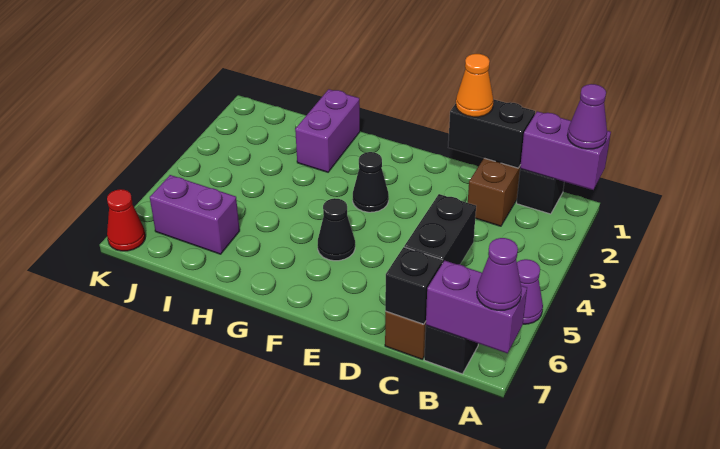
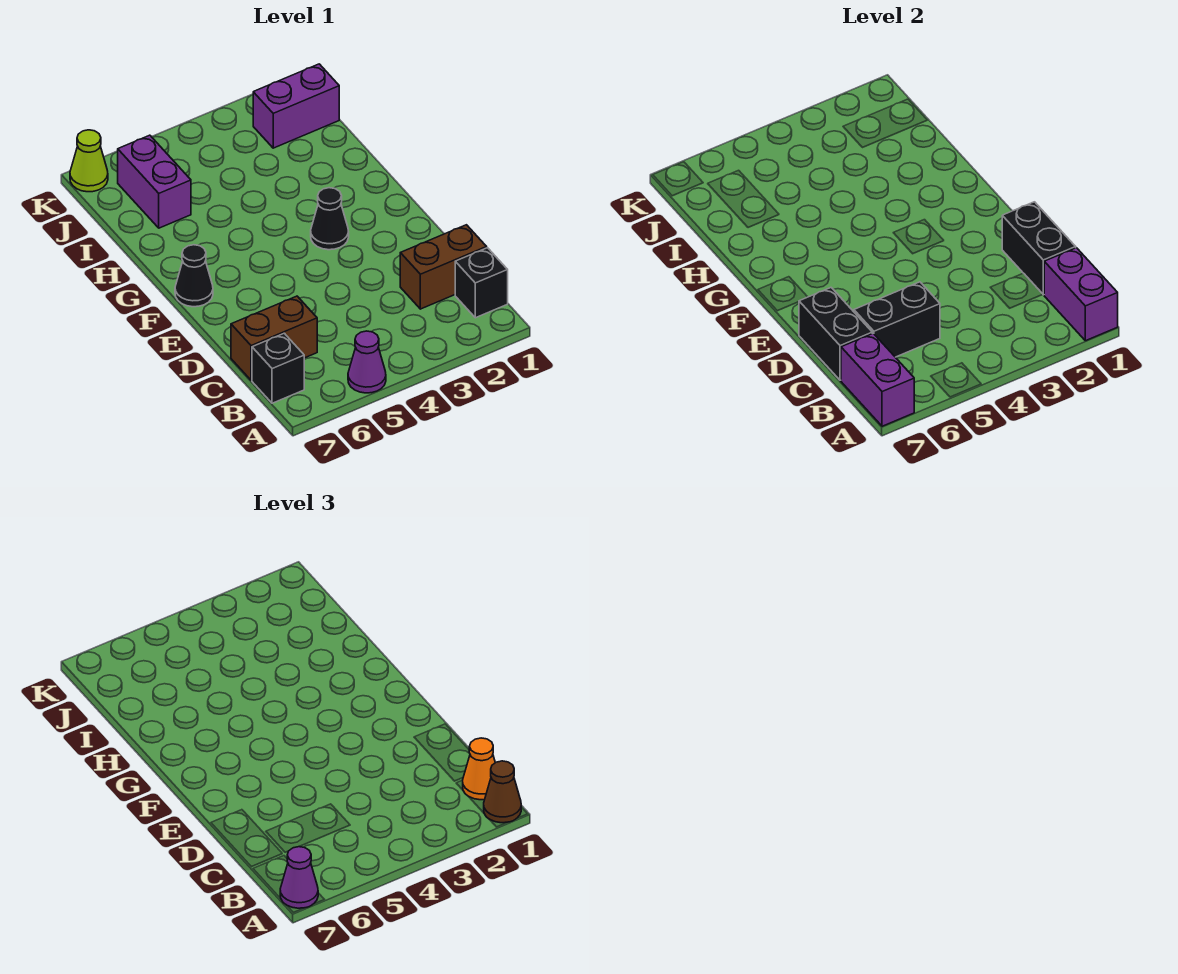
purple 1x1 cone [567,84,607,149] -> brown 1x1 cone [484,761,521,823]
black 1x1 brick [385,247,442,324] -> black 1x2 brick [799,288,872,380]
orange 1x1 cone [456,54,494,117] -> orange 1x1 cone moved to [463,738,495,800]
black 1x1 cone [318,198,355,261] -> black 1x1 cone moved to [175,245,213,307]
purple 1x2 brick [295,89,360,172] -> purple 1x2 brick moved to [253,64,339,148]
red 1x1 cone [107,189,146,251] -> lime 1x1 cone [70,130,108,192]

